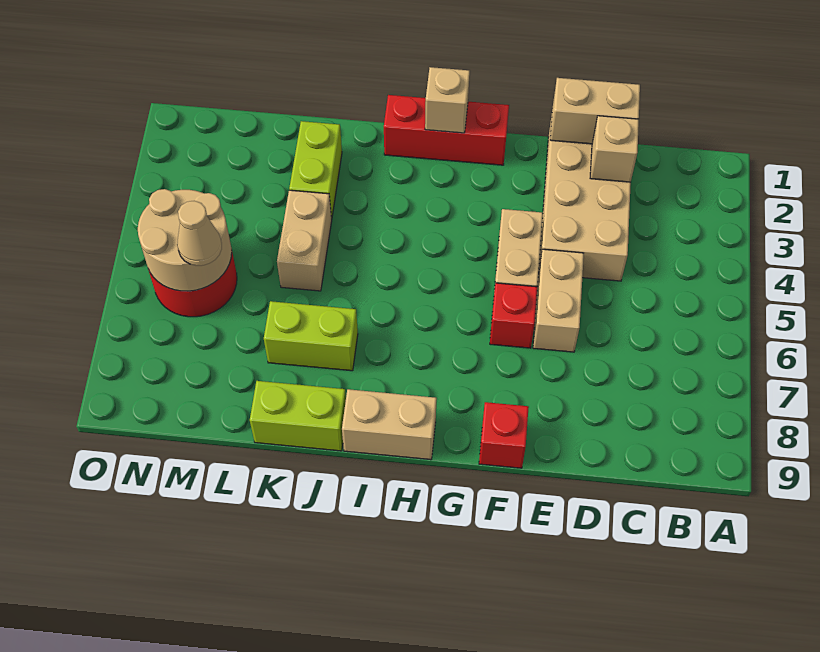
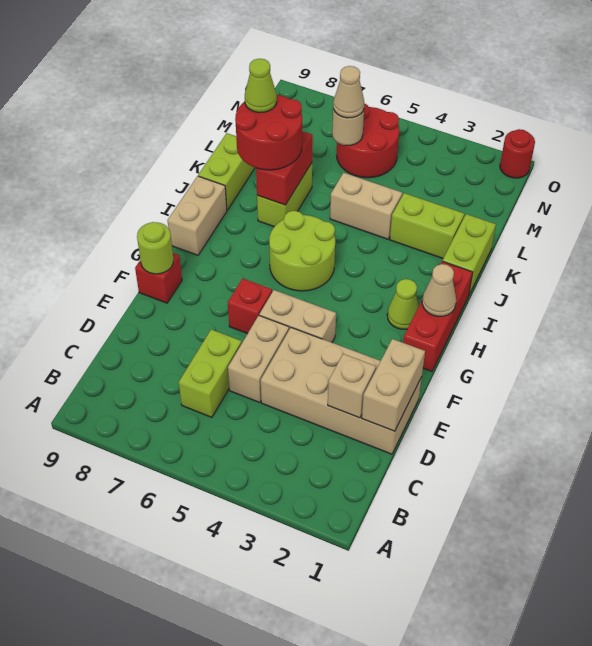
none -> lime 1x2 brick [179,329,242,417]
tan 1x2 brick [533,249,584,352] -> tan 1x2 brick turned to [228,316,289,403]
none -> lime 1x1 round brick [137,222,173,274]
tan 1x1 brick [425,67,470,133] -> tan 1x1 cone [422,264,456,317]
none -> lime 1x1 cone [387,279,419,329]
none -> lime 2x2 round brick [269,211,335,291]
none -> lime 1x2 brick [442,214,496,294]
none -> red 1x2 brick [256,131,313,205]
none -> red 2x2 round brick [235,95,302,170]
none -> lime 1x1 cone [245,59,277,113]
tan 2x2 round brick [138,189,232,291] -> tan 1x1 round brick [332,109,364,145]
none -> red 1x1 round brick [500,129,535,178]

